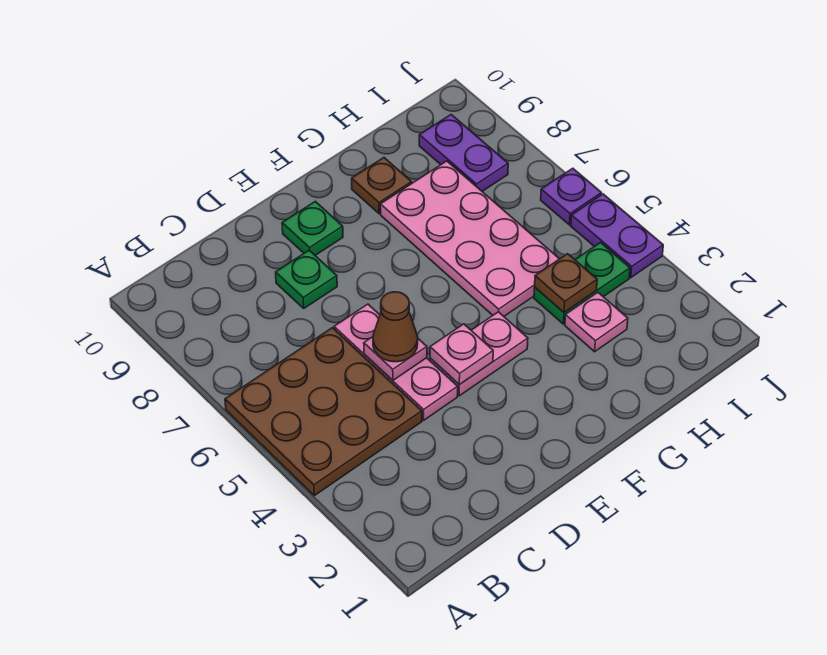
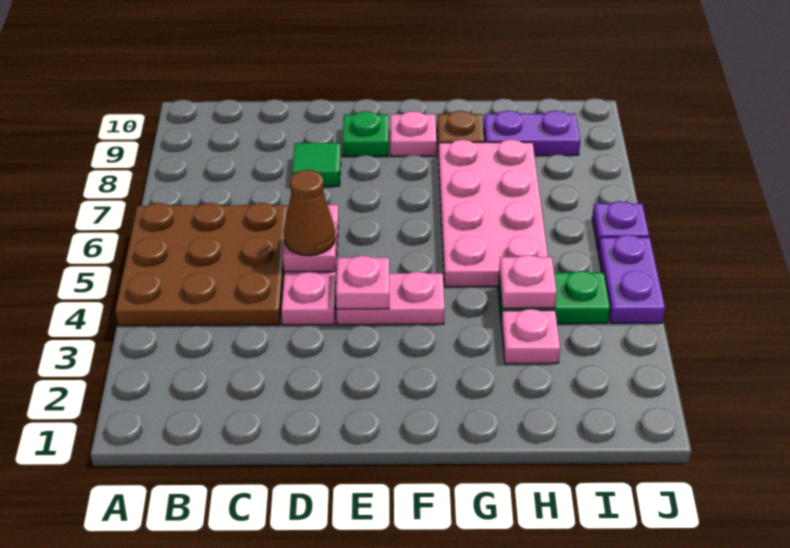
green 1x1 plate [276,250,337,308] -> green 1x1 tile [292,143,341,187]
none -> pink 1x1 plate [391,111,436,156]
brown 1x1 plate [535,254,597,313] -> pink 1x1 plate [499,255,557,308]
purple 1x2 plate [419,115,508,191] -> purple 1x2 plate turned to [483,110,580,156]

